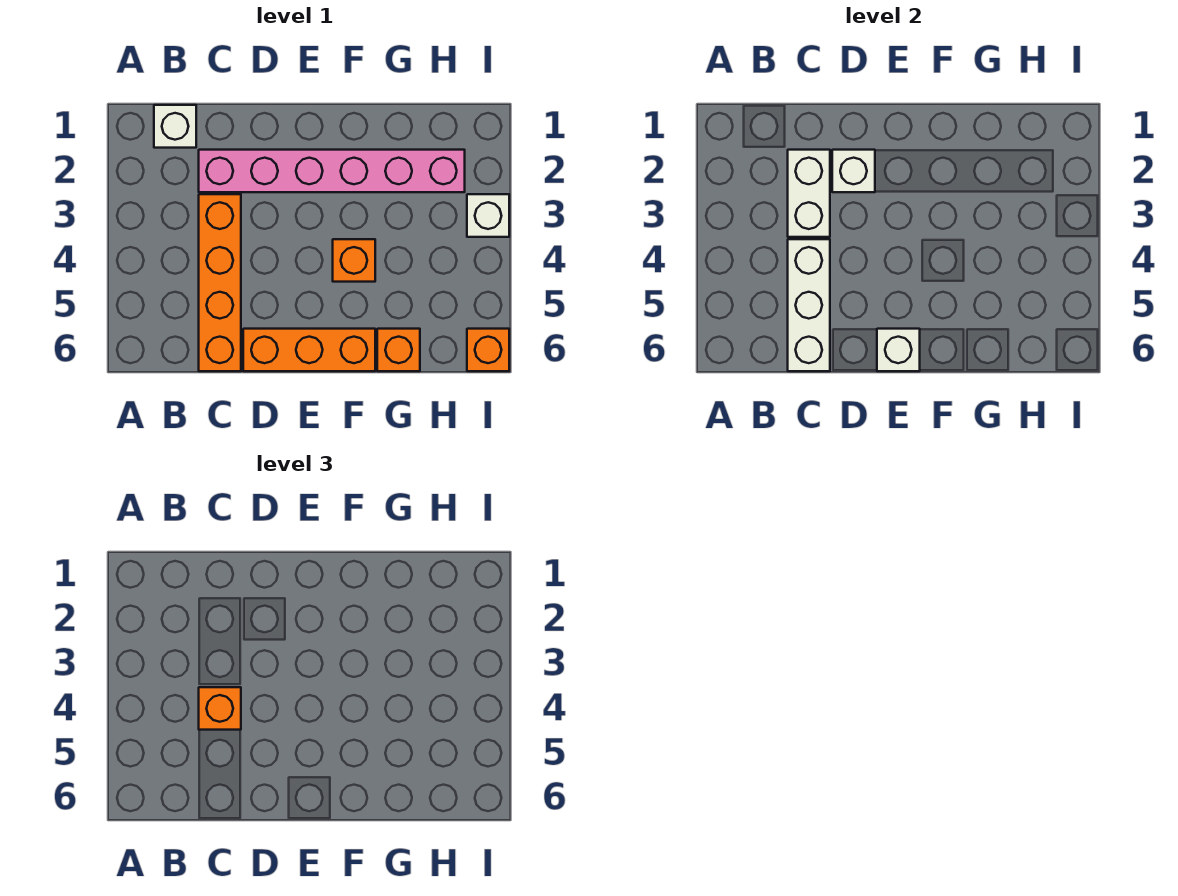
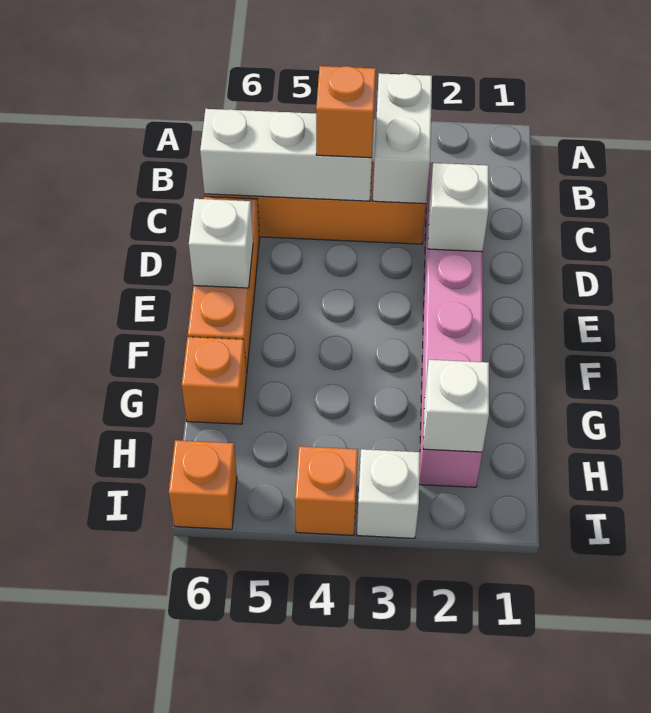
white 1x1 brick [154,105,196,148] -> white 1x1 brick moved to [423,360,489,452]
white 1x2 brick [788,150,830,237] -> white 1x2 brick turned to [373,73,432,204]
orange 1x1 brick [333,239,375,282] -> orange 1x1 brick moved to [295,446,358,535]

